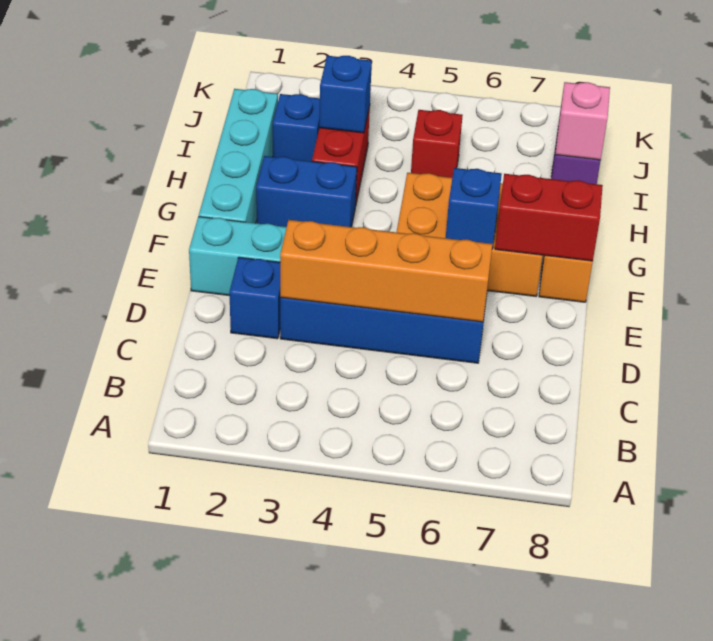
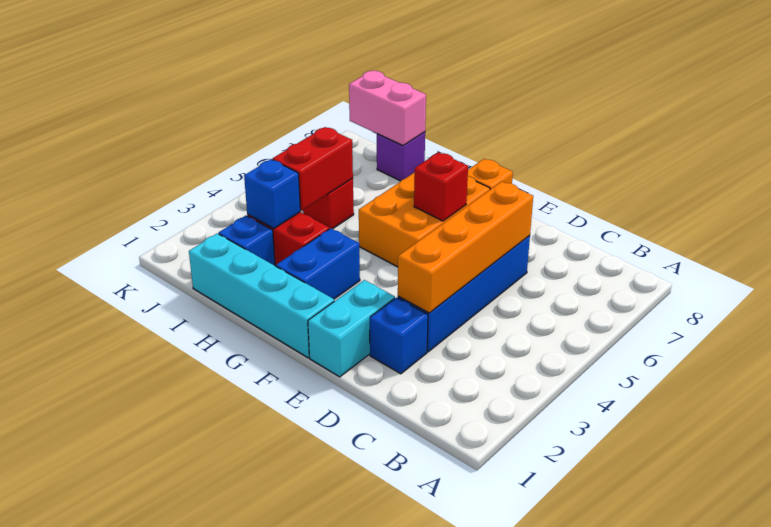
blue 1x1 brick [446,168,502,249] -> red 1x1 brick [414,152,468,221]
red 1x2 brick [495,174,603,261] -> red 1x2 brick moved to [273,127,353,211]
pink 1x1 brick [555,82,610,160] -> pink 1x2 brick [349,71,426,146]

